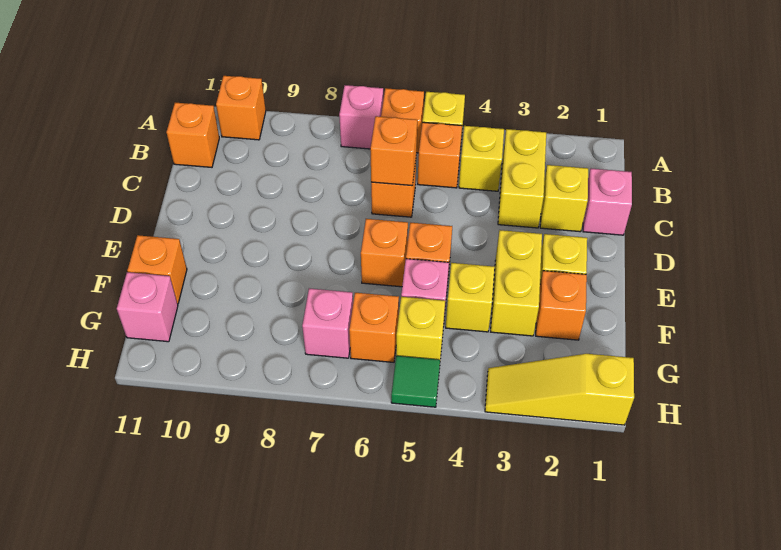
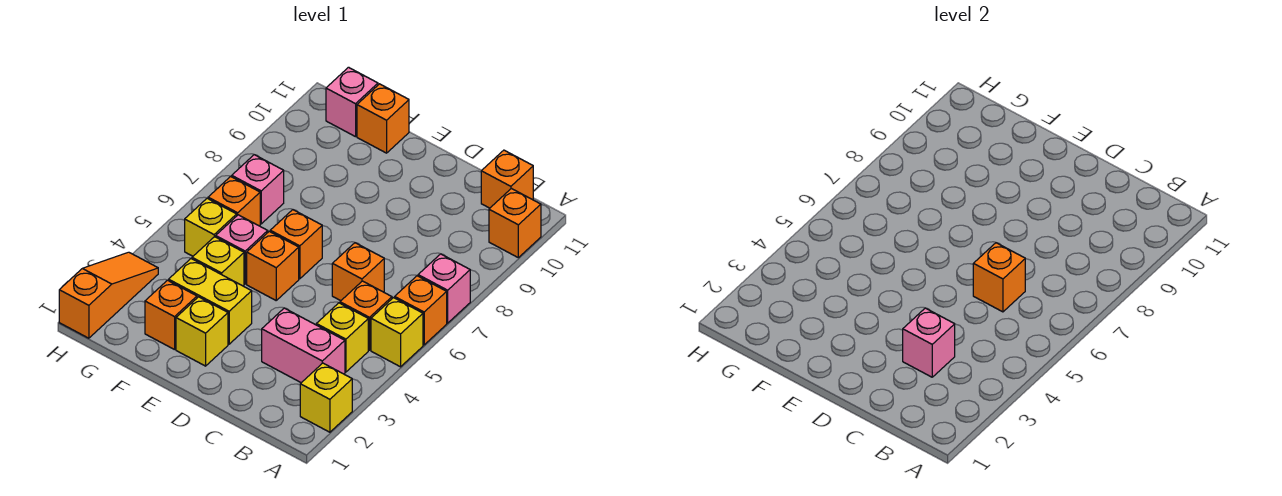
yellow 1x2 brick [498,129,546,228] -> pink 1x2 brick [262,308,345,383]
pink 1x1 brick [583,169,632,235] -> pink 1x1 brick moved to [903,308,955,377]
yellow 1x1 brick [540,165,588,232] -> yellow 1x1 brick moved to [300,363,352,432]
yellow 1x3 slope [485,354,634,425] -> orange 1x3 slope [59,252,158,338]
green 1x1 tile [391,356,440,407] -> none

